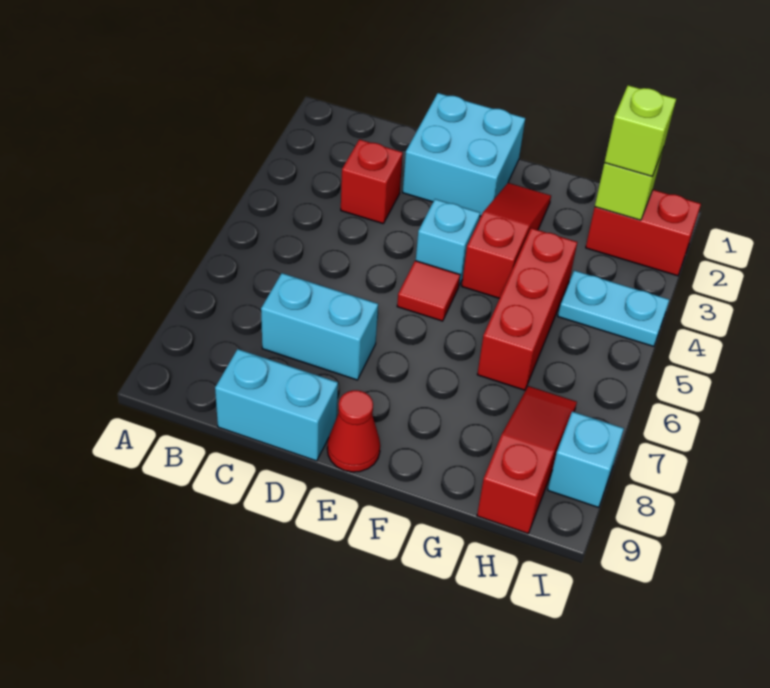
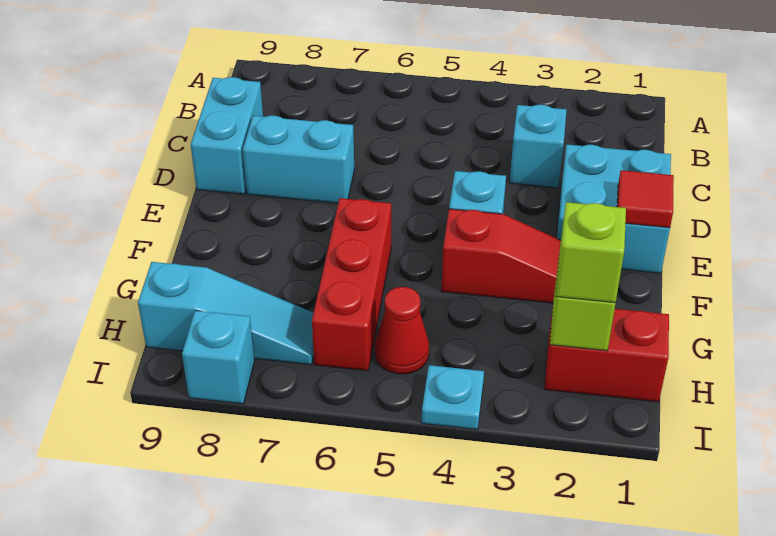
red 1x1 brick [341,139,403,224] -> cyan 1x1 brick [510,105,567,188]
cyan 1x2 brick [261,273,378,380] -> cyan 1x2 brick turned to [243,116,354,203]
red 1x1 tile [397,261,460,321] -> red 1x1 tile moved to [617,170,674,228]
red 1x1 cone [327,390,380,472] -> red 1x1 cone moved to [375,287,429,374]
red 1x3 brick [477,228,577,390] -> red 1x3 brick turned to [312,198,391,371]
red 1x2 brick [586,190,701,276] -> red 1x2 brick turned to [544,309,669,402]
cyan 1x2 plate [558,270,669,347] -> cyan 1x1 plate [422,365,484,430]
red 1x3 slope [477,386,577,533] -> cyan 1x3 slope [138,262,314,365]

